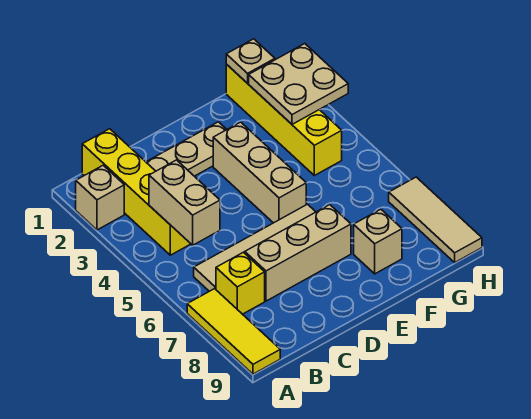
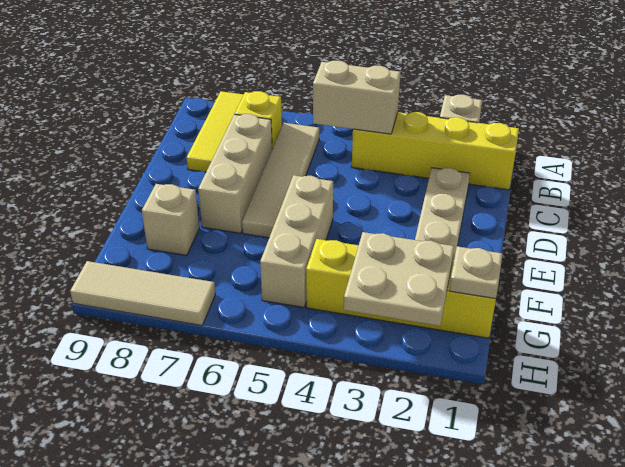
yellow 1x3 tile [187,289,280,374] -> yellow 1x3 tile turned to [187,91,244,172]
tan 1x3 brick [213,122,306,223] -> tan 1x3 brick turned to [260,175,333,307]

